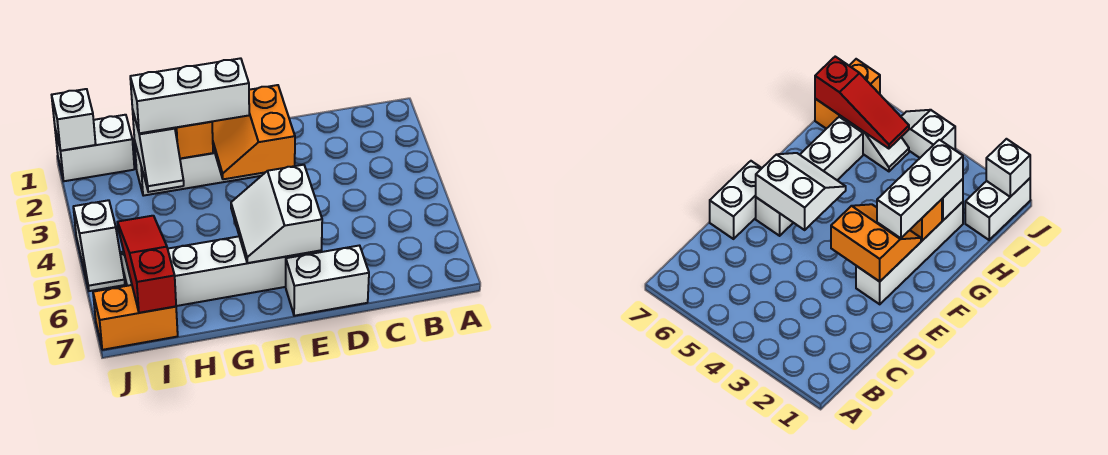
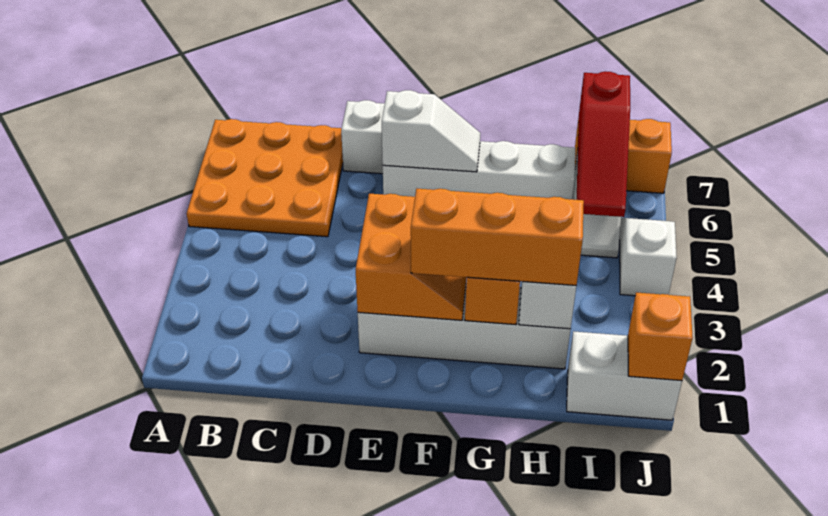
none -> orange 3x3 plate [187,119,343,237]
white 2x2 slope [231,165,322,263] -> white 1x2 slope [382,90,480,172]
white 1x3 brick [130,58,249,133] -> orange 1x3 brick [411,189,584,285]
white 1x1 brick [52,89,96,151] -> orange 1x1 brick [628,292,693,381]

